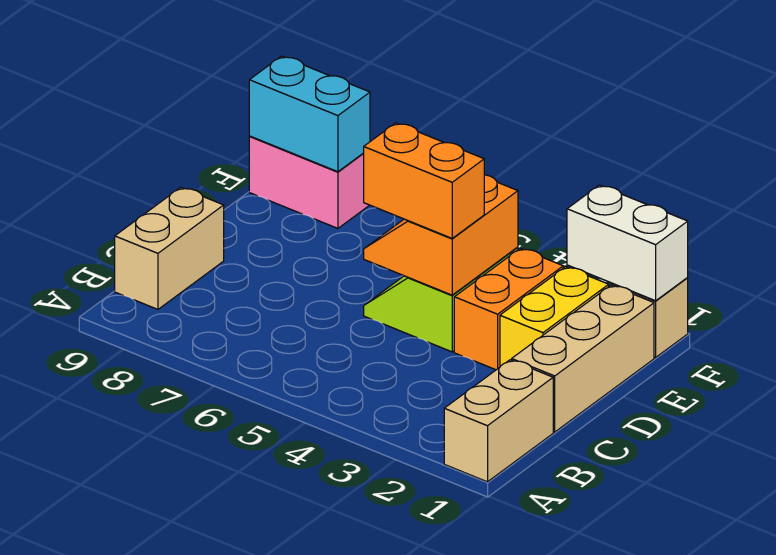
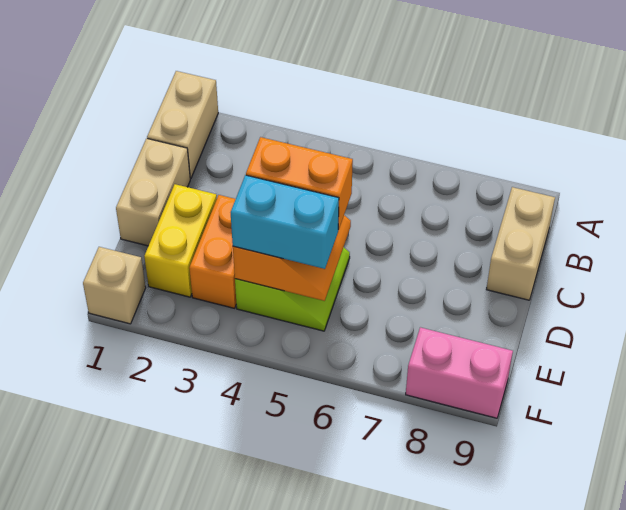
tan 1x3 brick [512,285,654,432] -> tan 1x2 brick [116,138,190,246]
white 1x2 brick [567,185,688,301] -> none
cyan 1x2 brick [249,56,370,172] -> cyan 1x2 brick moved to [231,175,339,269]

